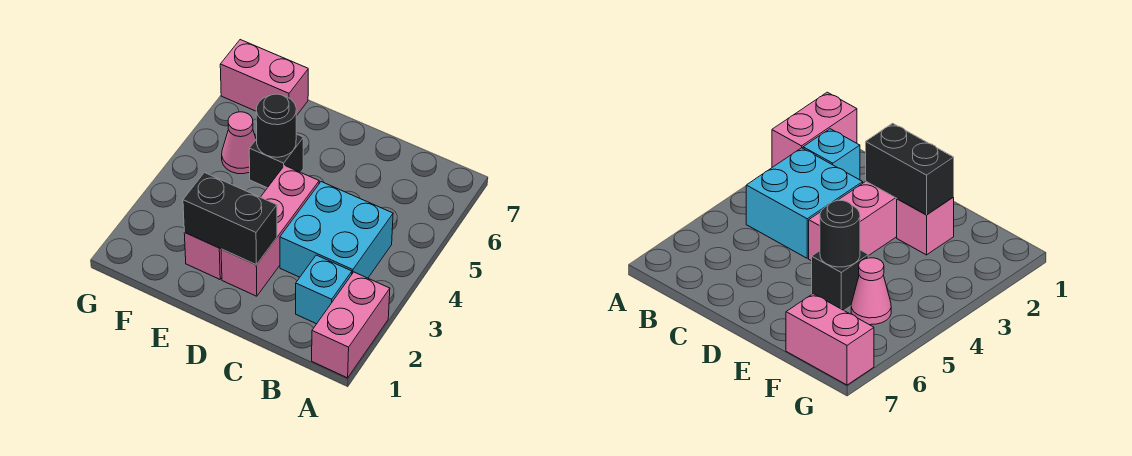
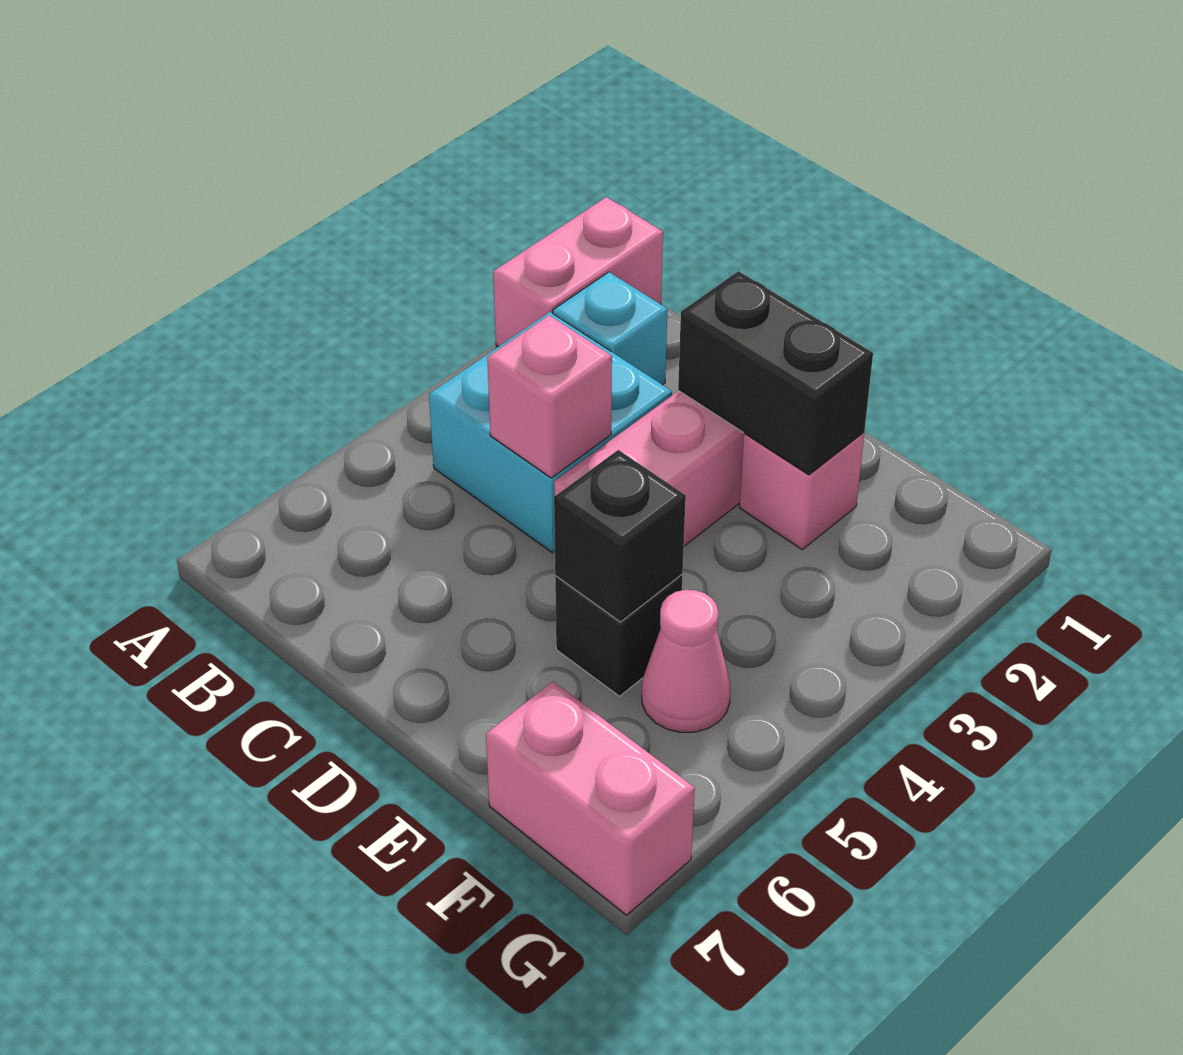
none -> pink 1x1 brick [487,315,612,478]
black 1x1 round brick [256,94,296,157] -> black 1x1 brick [554,450,686,622]

